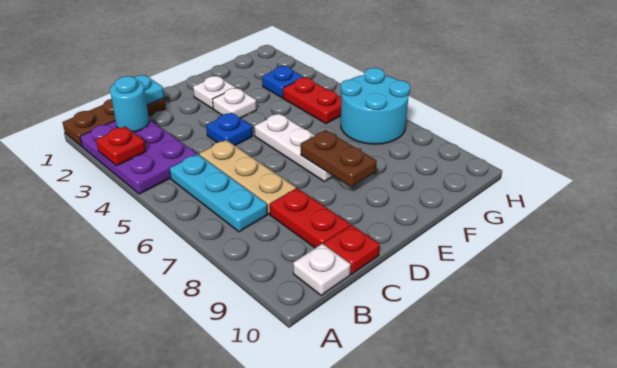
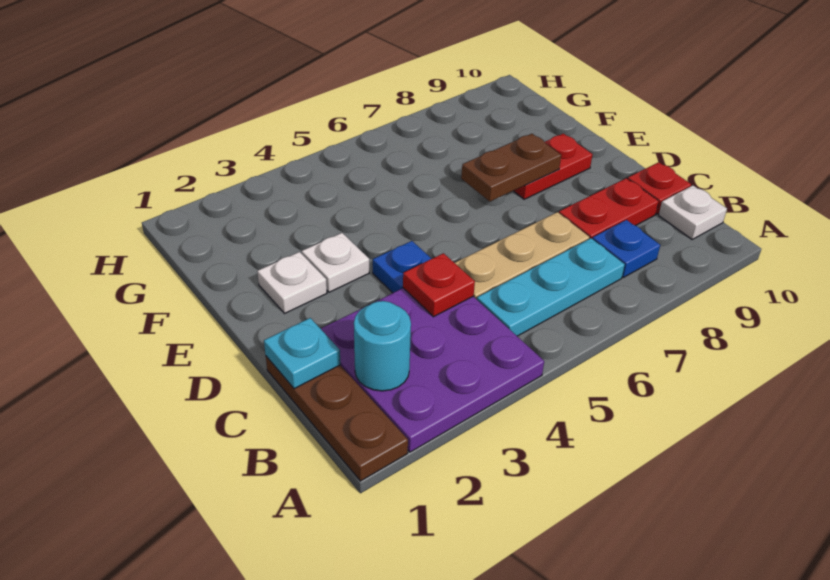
purple 2x3 plate [80,119,197,194] -> purple 3x3 plate [321,288,544,452]
red 1x1 plate [96,126,146,166] -> red 1x1 plate moved to [403,253,475,317]
white 1x3 plate [254,114,333,182] -> none
blue 1x1 plate [262,66,304,98] -> blue 1x1 plate moved to [593,220,660,277]
red 1x2 plate [283,78,341,124] -> red 1x2 plate moved to [514,134,592,199]
cyan 2x2 round brick [341,68,410,144] -> none

